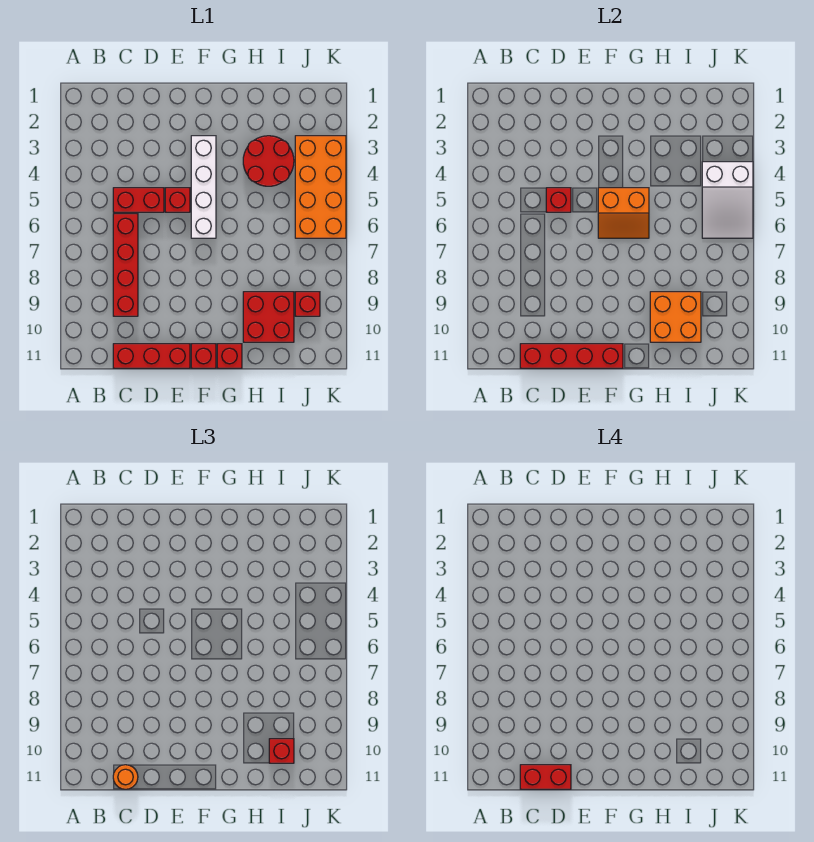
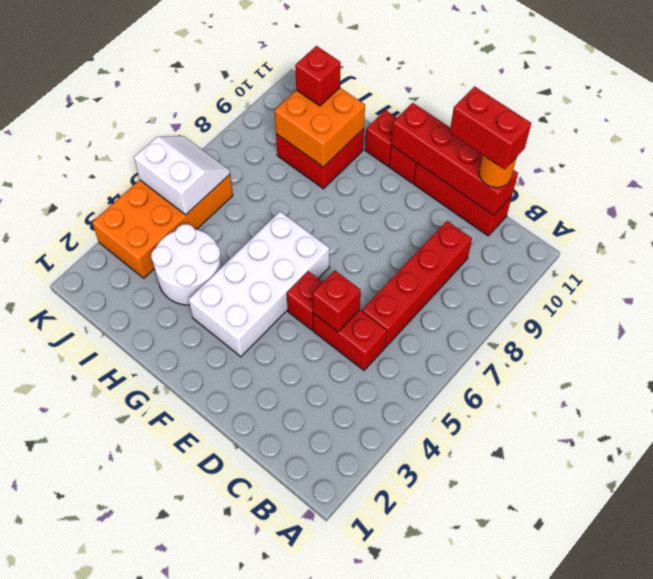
white 1x4 brick [191,136,216,238] -> white 2x4 brick [188,211,329,357]
orange 2x2 slope [598,188,649,238] -> none
red 2x2 round brick [243,136,294,186] -> white 2x2 round brick [151,224,222,305]
white 2x3 slope [702,162,753,238] -> white 2x2 slope [134,136,230,215]
red 1x1 brick [295,292,320,316] -> none

